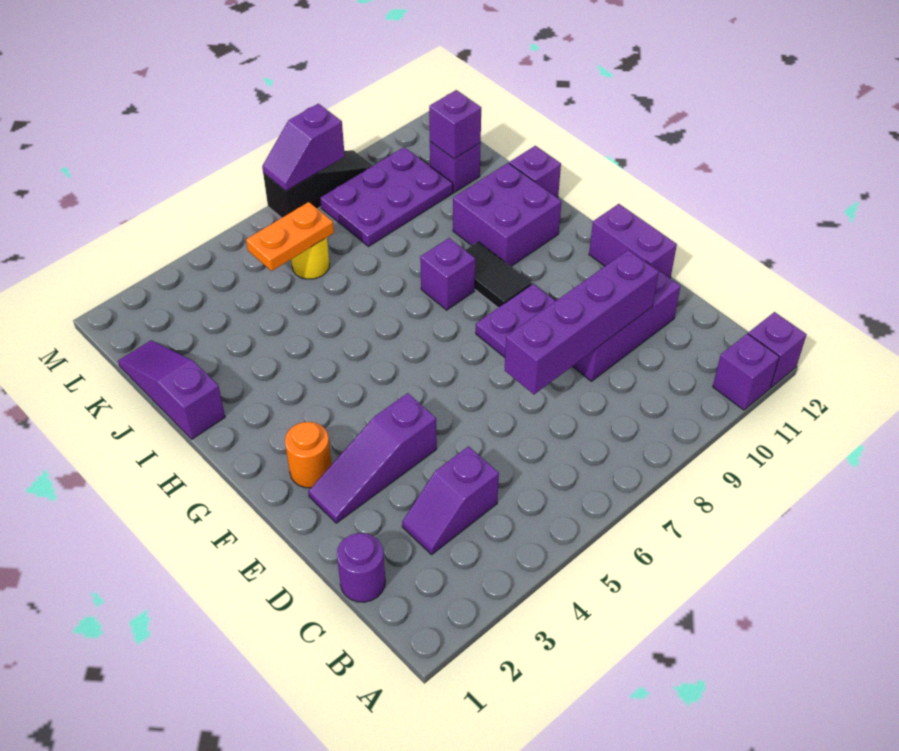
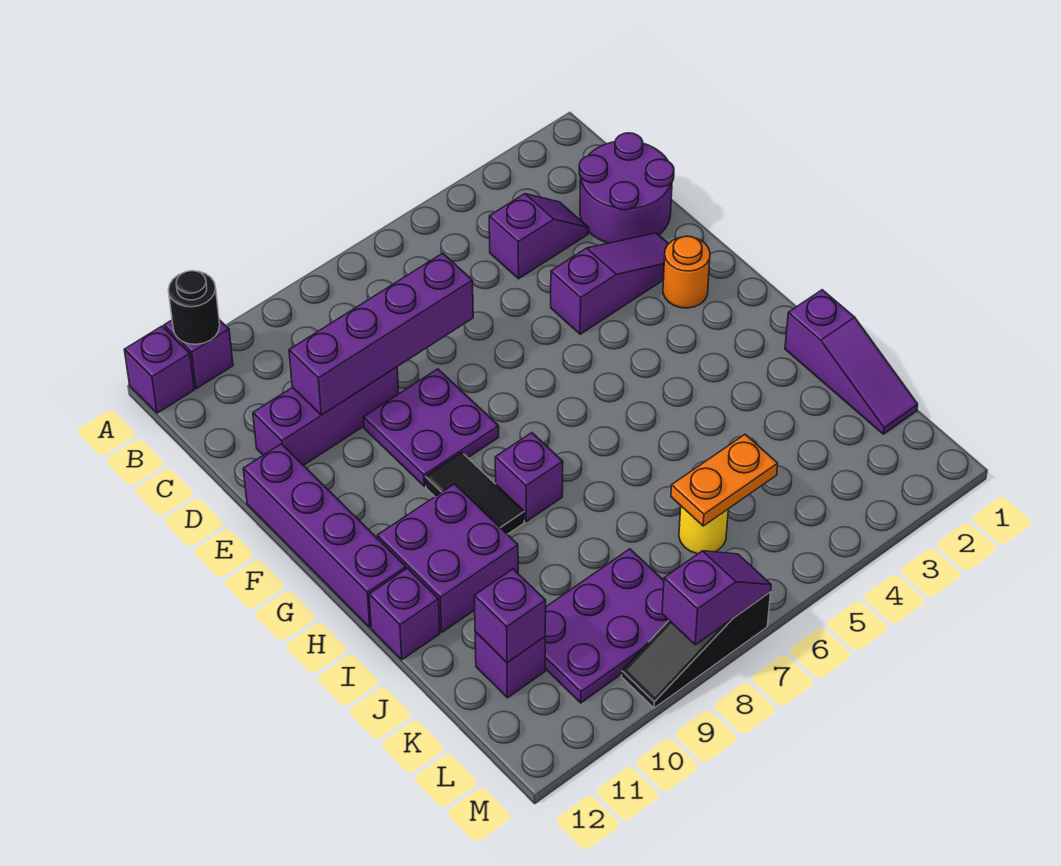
none -> black 1x1 round brick [168,271,220,344]
purple 1x1 round brick [337,533,385,602] -> purple 2x2 round brick [579,133,674,243]
purple 1x2 brick [589,204,677,278] -> purple 1x4 brick [243,444,406,627]

